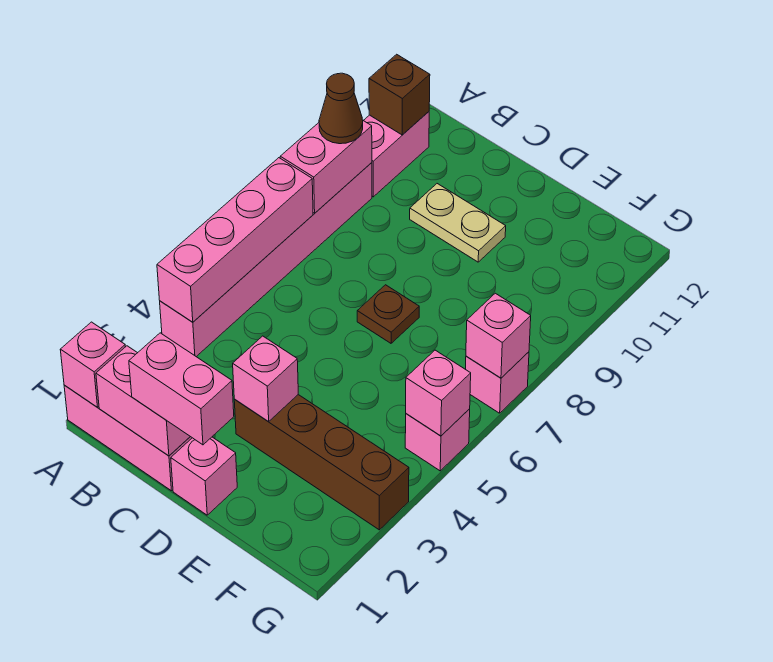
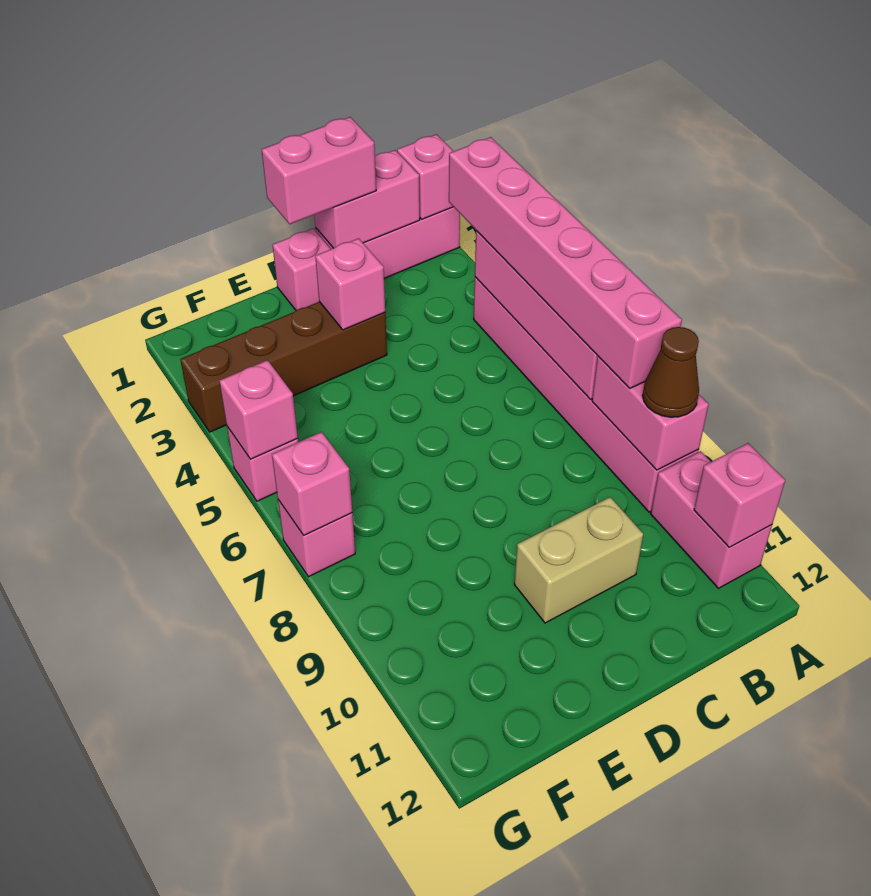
none -> pink 1x6 brick [449,137,682,388]
brown 1x1 brick [369,54,430,135] -> pink 1x1 brick [694,443,785,547]
tan 1x2 plate [410,184,506,262] -> tan 1x2 brick [514,497,643,623]
brown 1x1 plate [357,285,419,343] -> none

